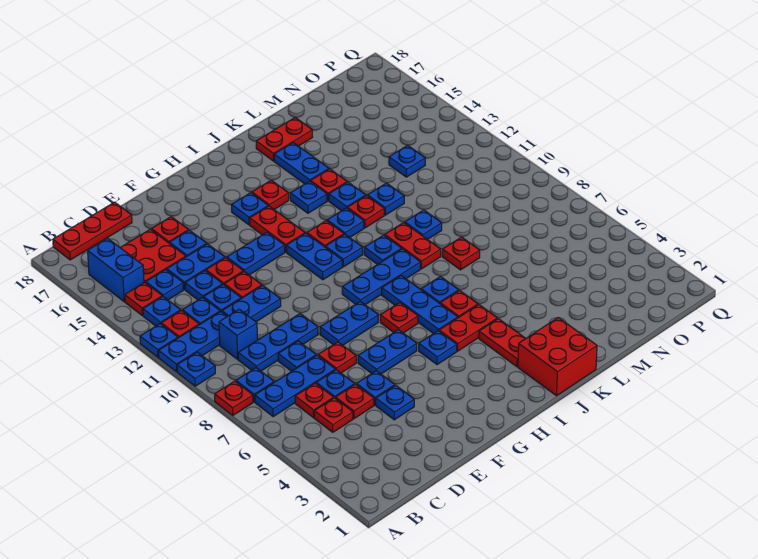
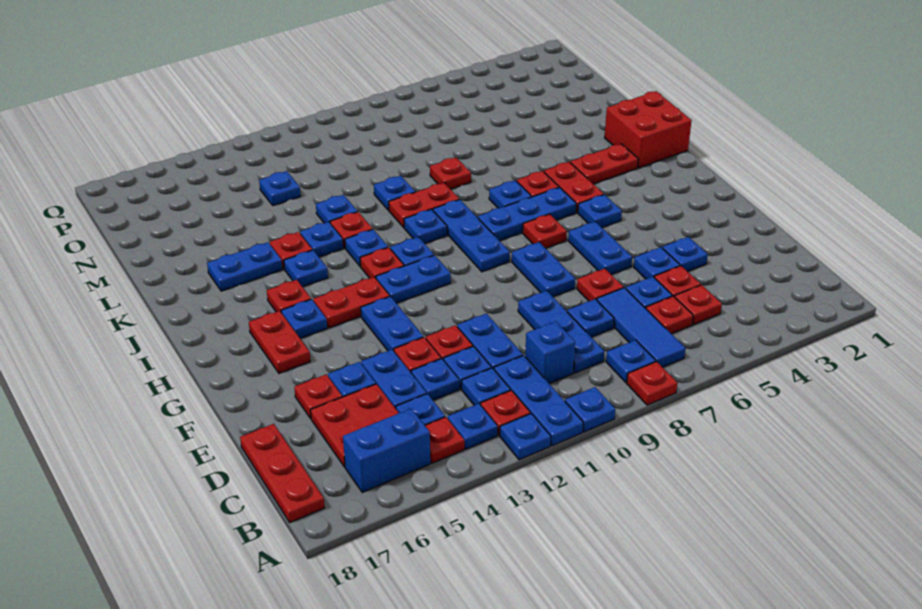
blue 1x3 plate [255,355,335,417] -> blue 1x3 tile [597,288,686,367]
red 1x2 plate [256,117,312,161] -> red 1x2 plate moved to [249,311,310,373]

